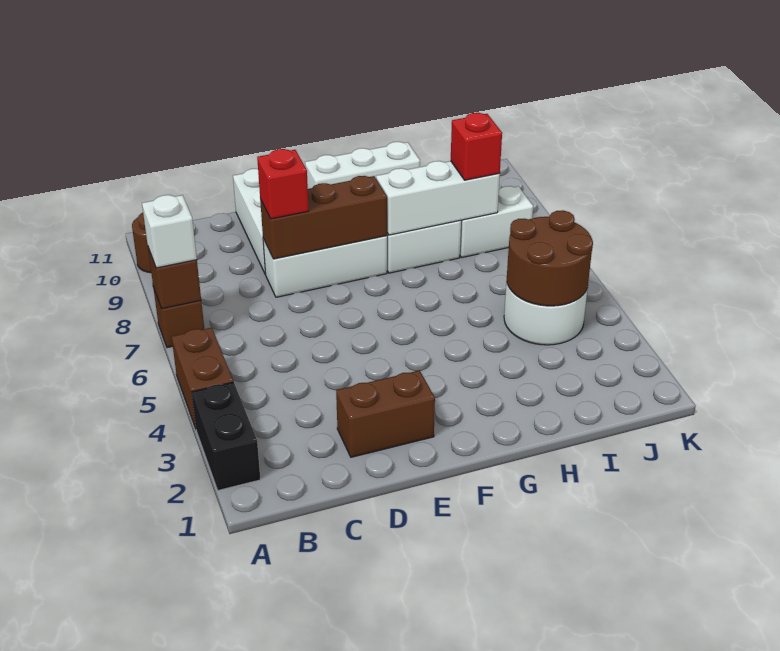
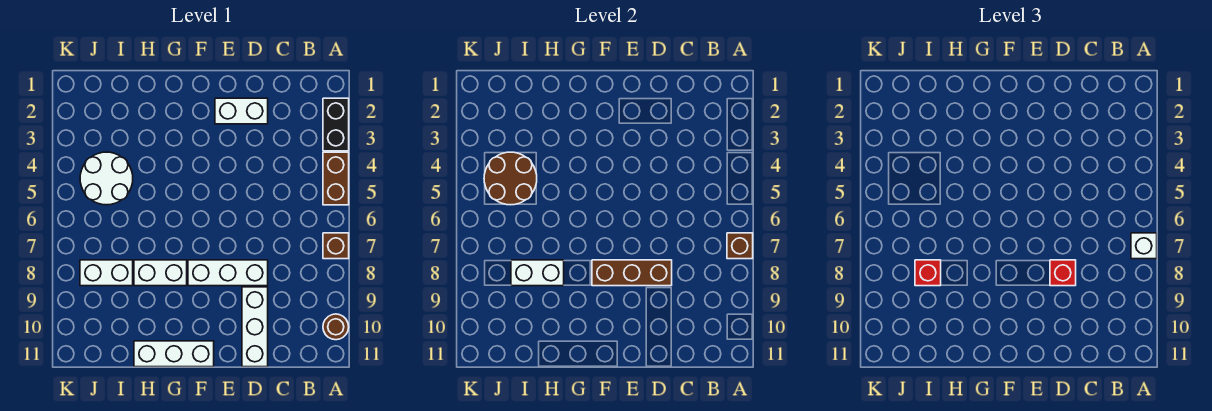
brown 1x2 brick [336,370,435,457] -> white 1x2 brick [215,98,268,124]
white 1x3 brick [376,161,500,235] -> white 1x2 brick [511,260,564,286]

